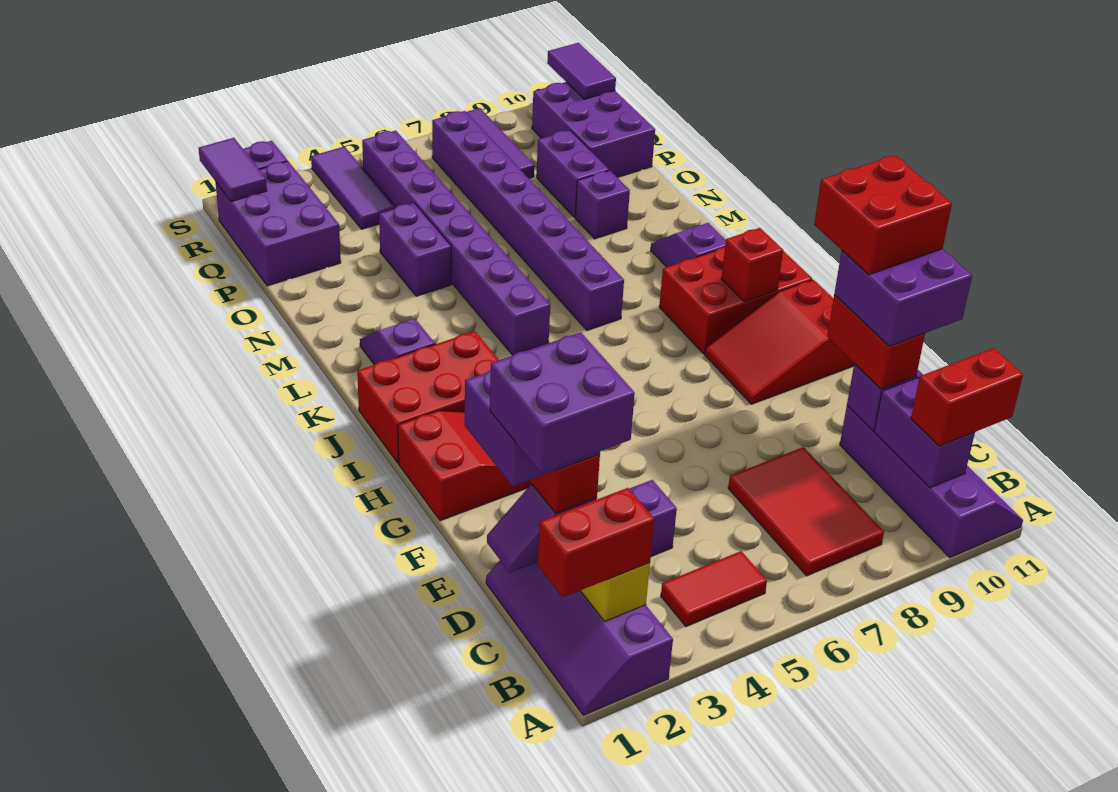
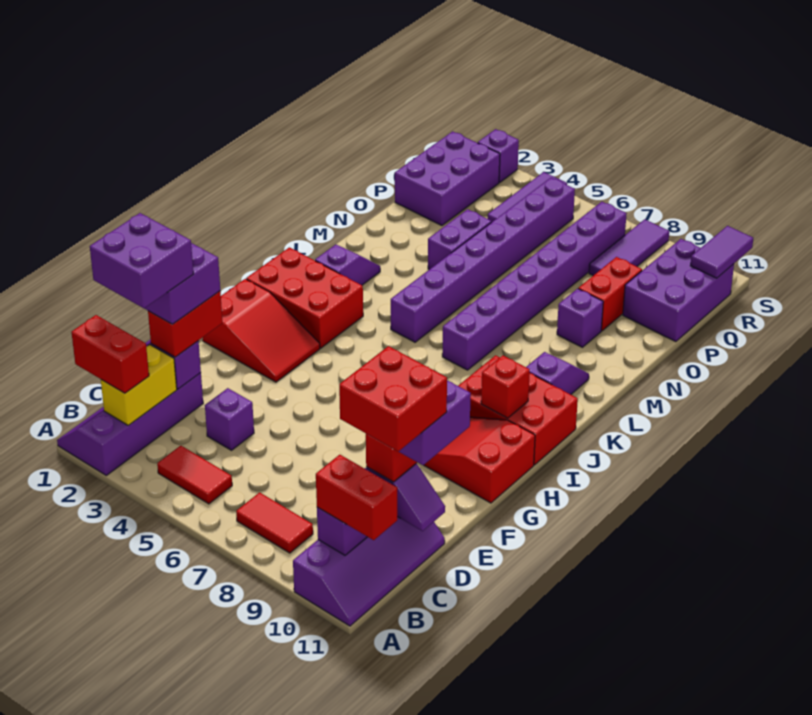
red 2x3 tile [728,447,884,576] -> red 1x2 tile [236,492,313,553]
red 2x2 brick [814,155,952,275] -> red 2x2 brick moved to [339,346,447,452]
purple 1x2 brick [536,130,609,218] -> red 1x2 brick [578,257,642,331]
purple 1x2 tile [199,138,267,202] -> none

